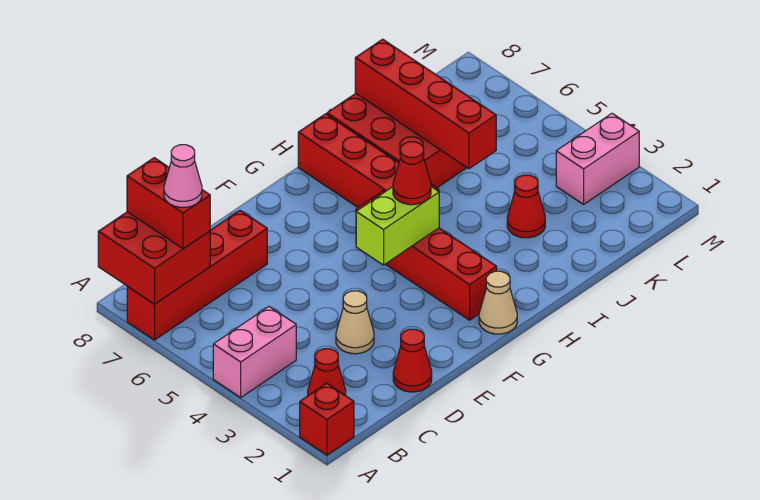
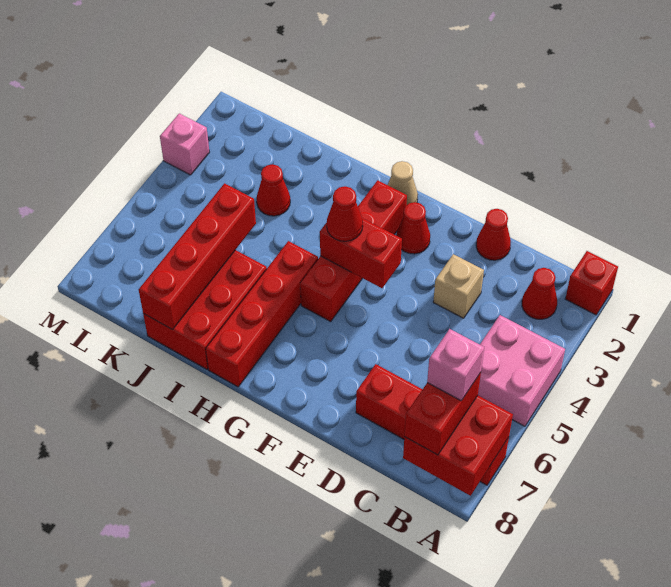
pink 1x2 brick [213,307,296,397] -> pink 2x2 brick [478,315,565,426]
pink 1x1 cone [164,145,202,207] -> pink 1x1 brick [427,329,484,401]
tan 1x1 cone [336,291,374,354] -> tan 1x1 brick [433,254,484,318]
none -> red 1x1 cone [396,202,430,254]
lime 1x2 brick [356,187,439,265] -> red 1x2 brick [320,218,402,288]
pink 1x2 brick [556,113,639,204] -> pink 1x1 brick [160,113,209,175]

